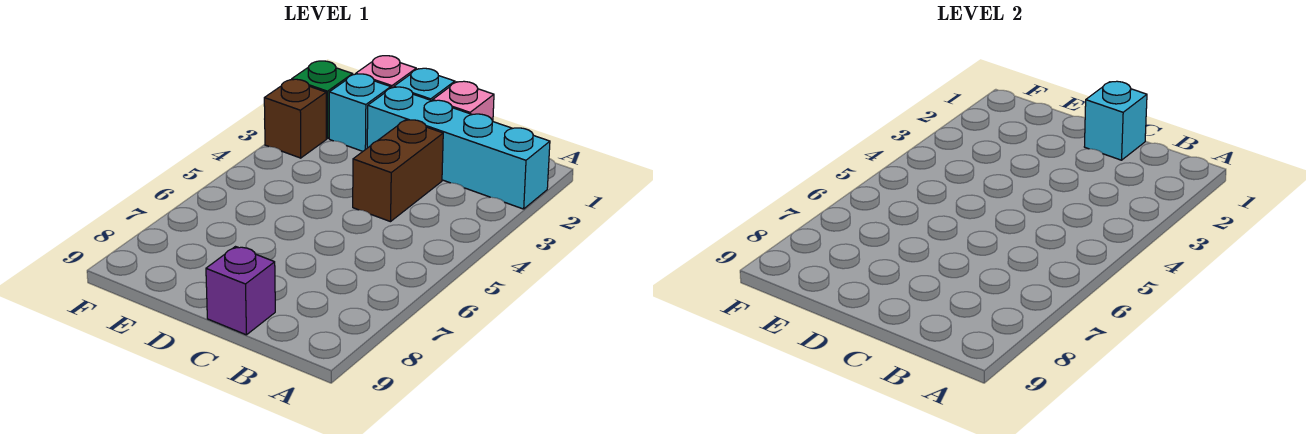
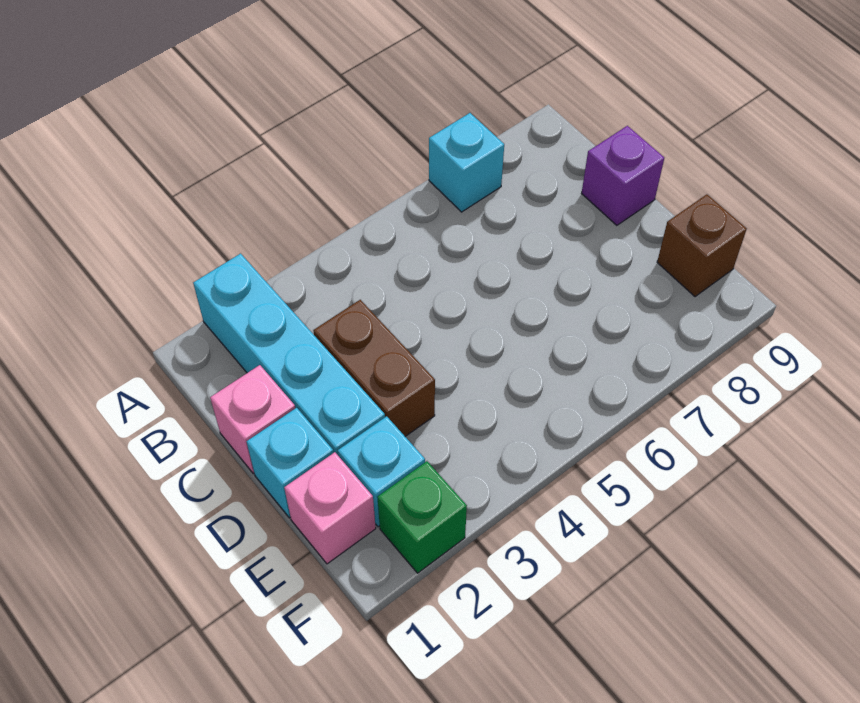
cyan 1x1 brick [1084,81,1147,160] -> cyan 1x1 brick moved to [429,113,504,212]
brown 1x2 brick [353,120,443,222] -> brown 1x2 brick turned to [313,300,435,436]
brown 1x1 brick [264,79,326,158] -> brown 1x1 brick moved to [657,194,747,297]

